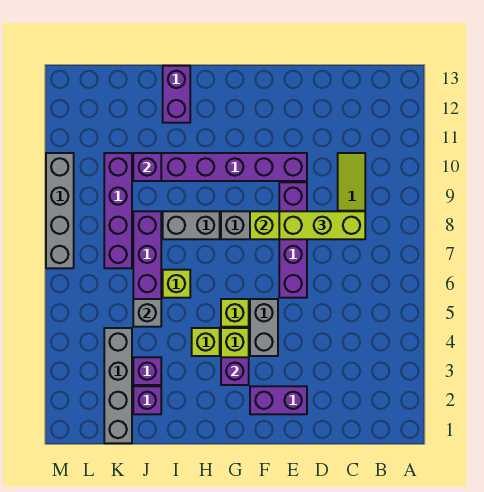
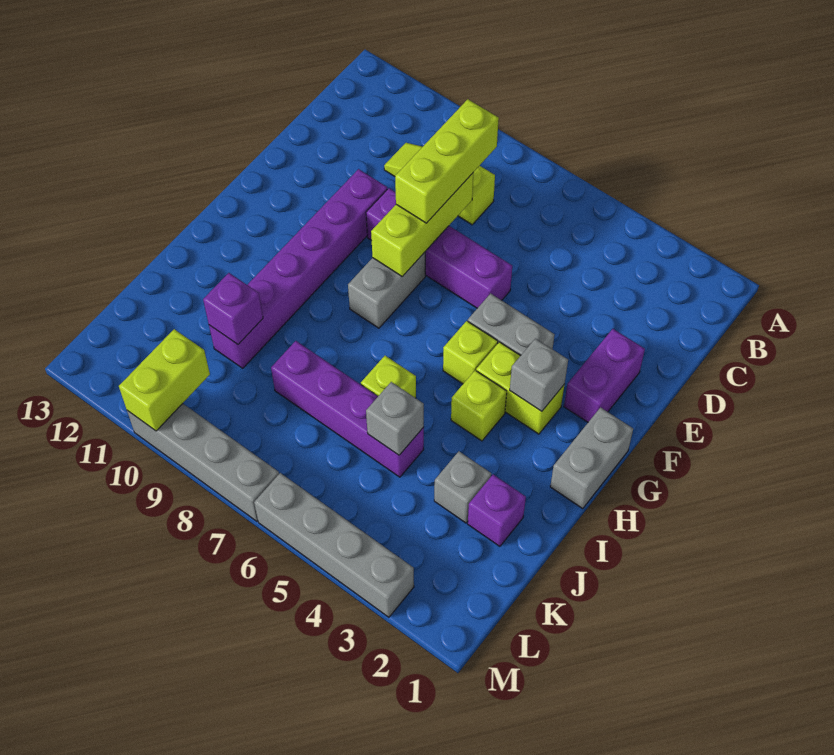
purple 1x1 brick [221,357,249,385] -> grey 1x1 brick [510,339,568,412]
grey 1x2 brick [163,211,220,239] -> grey 1x2 brick moved to [550,407,633,509]
purple 1x2 brick [163,66,190,123] -> none
purple 1x1 brick [133,357,161,385] -> grey 1x1 brick [434,451,491,523]
grey 1x4 brick [104,328,132,443] -> grey 1x4 brick moved to [254,473,414,617]
purple 1x4 brick [104,153,132,268] -> none
none -> lime 1x2 brick [119,329,210,431]

